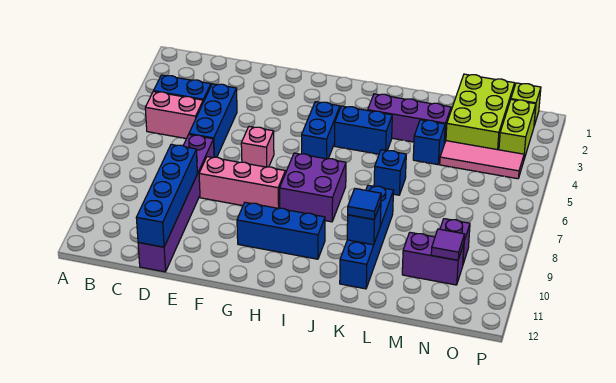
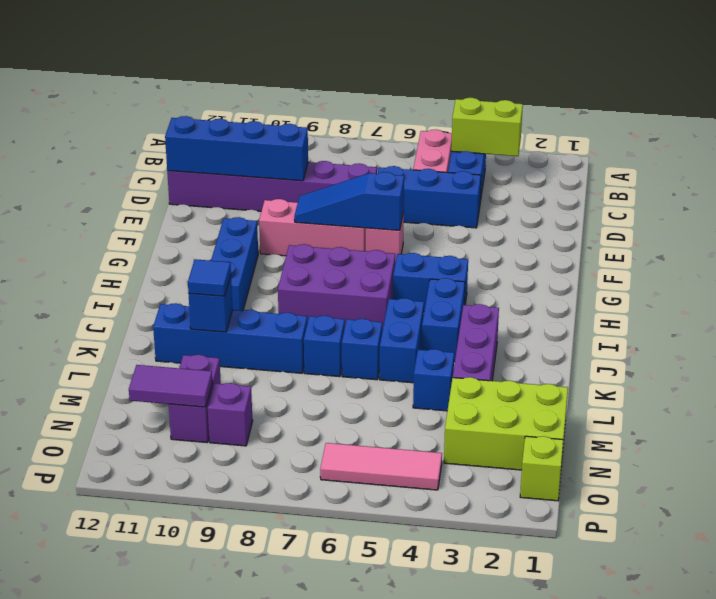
pink 1x3 brick [199,157,285,208] -> pink 1x3 brick turned to [259,199,366,256]
none -> blue 1x3 slope [294,172,404,230]
purple 2x2 brick [280,153,346,222] -> purple 2x3 brick [278,244,395,331]
none -> blue 1x2 brick [380,298,424,383]
none -> blue 1x1 brick [304,316,345,377]
pink 1x3 tile [440,141,524,179] -> pink 1x3 tile turned to [320,443,442,490]
purple 1x1 tile [431,229,465,260] -> purple 1x2 tile [129,365,212,407]
lime 1x2 brick [499,100,536,159] -> lime 1x2 brick moved to [451,98,523,156]

